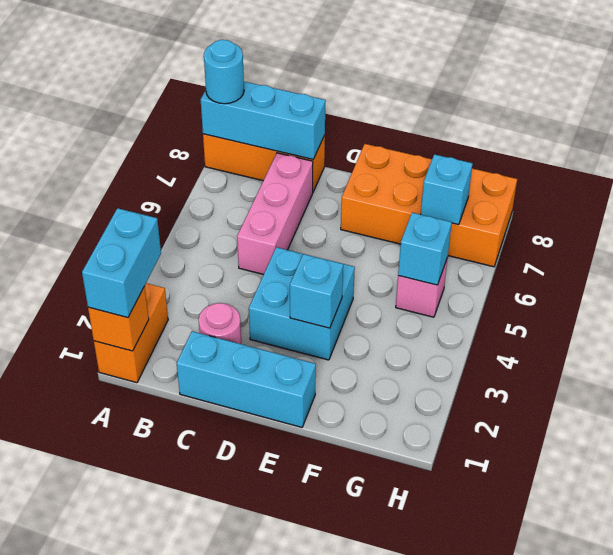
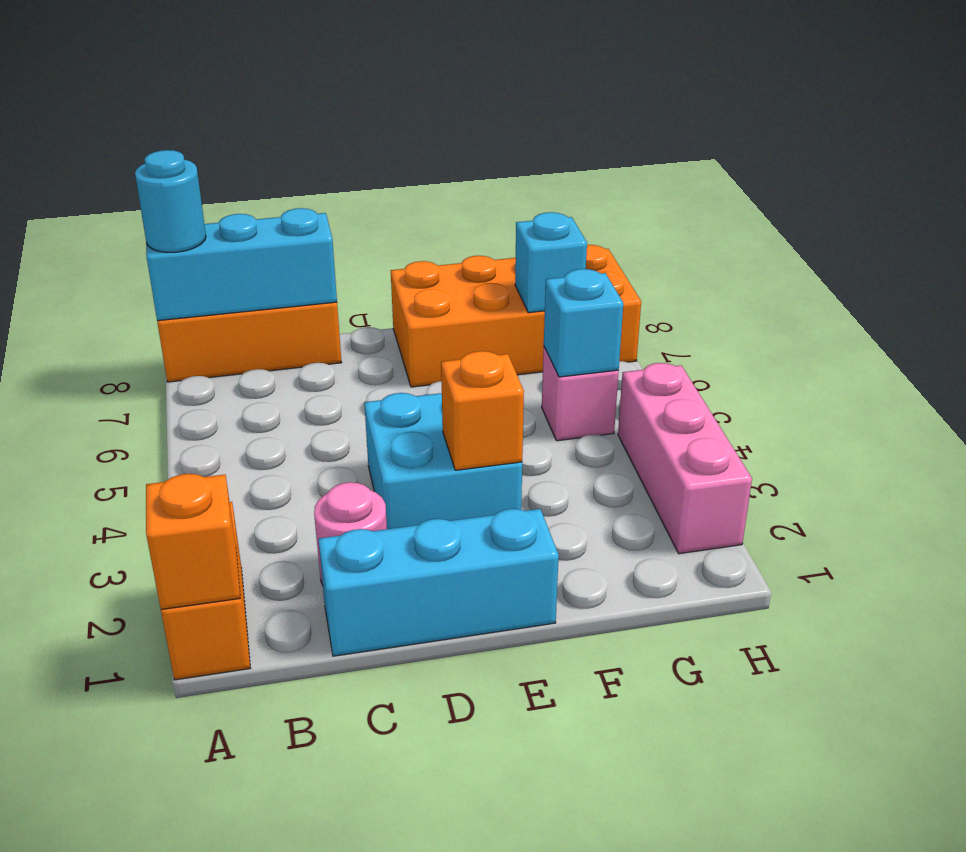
cyan 1x2 brick [82,208,161,318] -> none
pink 1x3 brick [237,153,313,275] -> pink 1x3 brick moved to [618,363,752,554]
cyan 1x1 brick [290,254,343,328] -> orange 1x1 brick [441,351,524,470]

